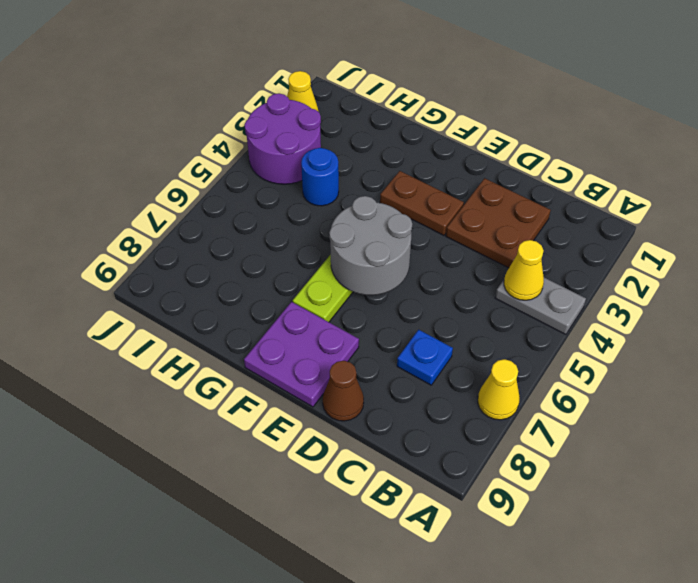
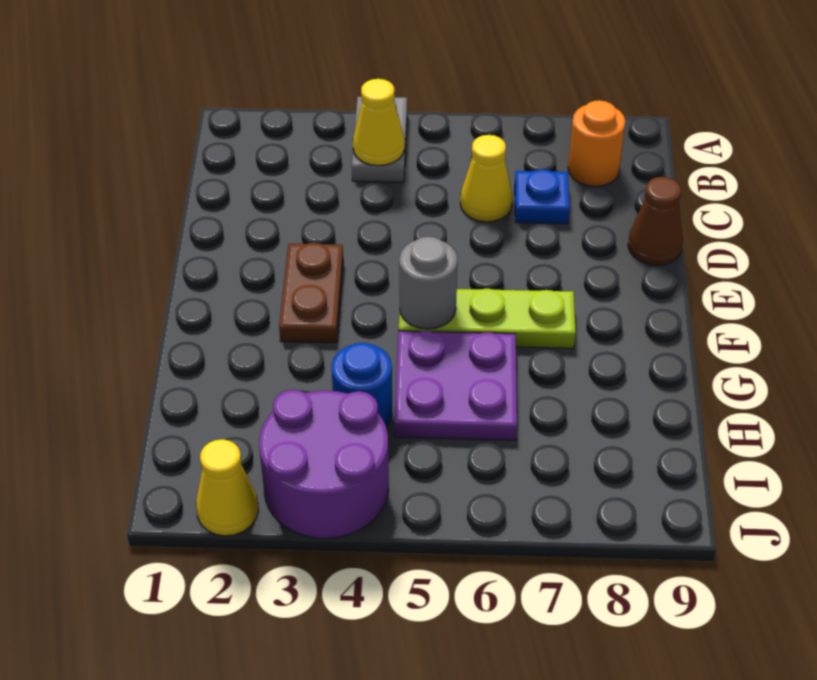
yellow 1x1 cone [478,359,520,420] -> yellow 1x1 cone moved to [460,135,513,222]
none -> orange 1x1 round brick [568,100,625,186]
brown 2x2 plate [446,178,551,268] -> none
grey 2x2 round brick [329,196,412,295] -> grey 1x1 round brick [399,237,458,329]
purple 2x2 plate [244,302,359,407] -> purple 2x2 plate moved to [394,331,517,440]

